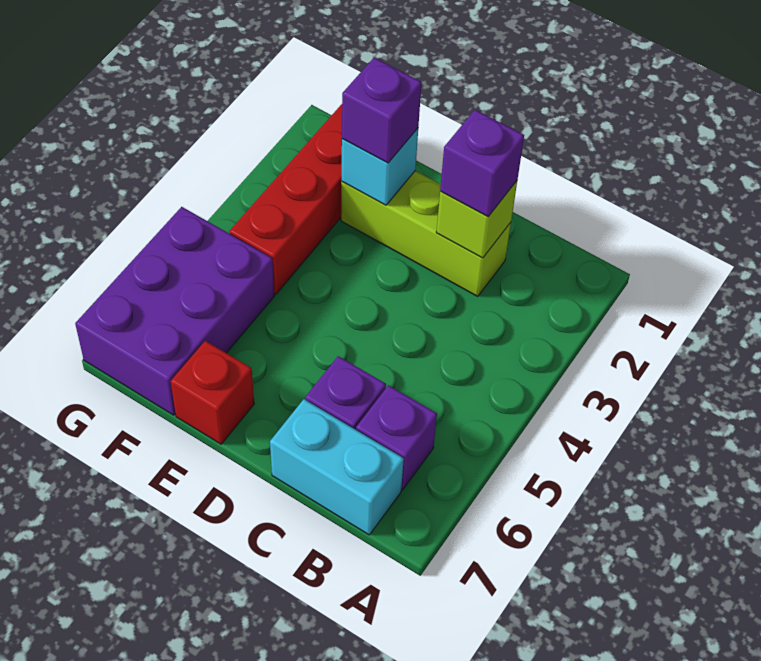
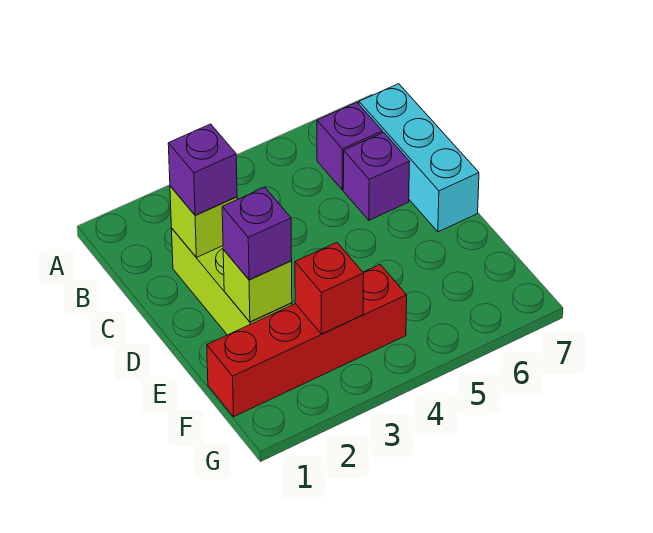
cyan 1x2 brick [270,399,404,535] -> cyan 1x3 brick [359,84,479,232]
cyan 1x1 brick [341,129,418,205] -> lime 1x1 brick [223,250,292,322]
red 1x1 brick [171,341,254,444] -> red 1x1 brick moved to [295,242,364,334]
purple 2x3 brick [75,207,274,415] -> none

